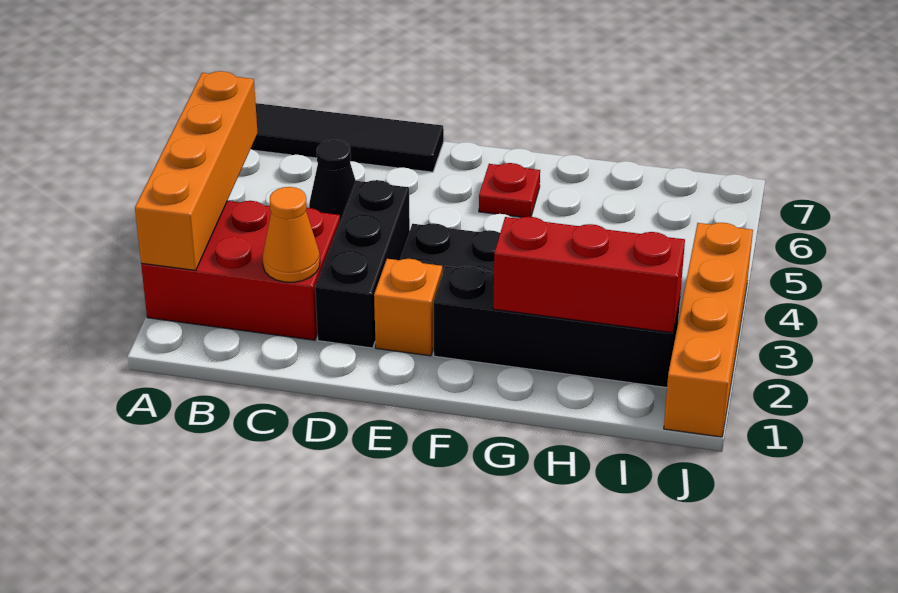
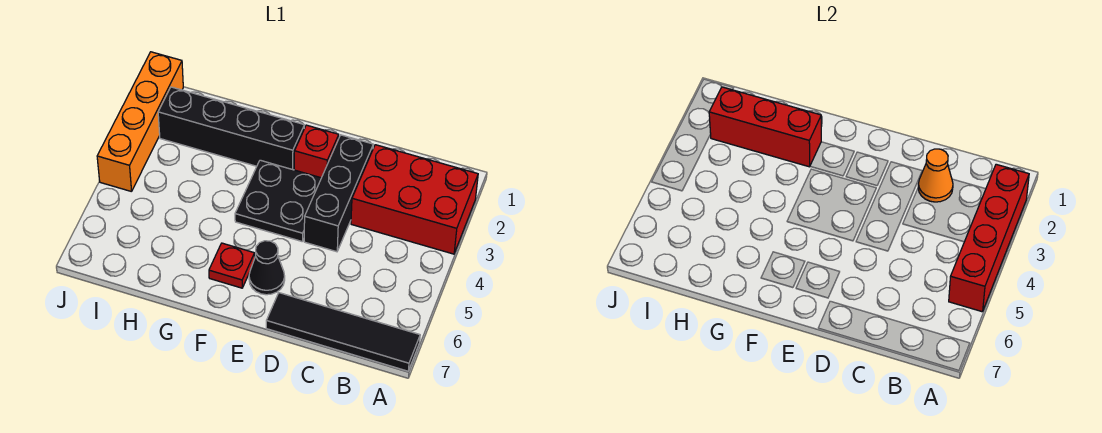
orange 1x4 brick [135,71,258,270] -> red 1x4 brick [949,164,1029,312]
black 1x1 cone [309,140,356,221] -> black 1x1 cone moved to [249,241,285,295]
orange 1x1 brick [374,259,442,356] -> red 1x1 brick [294,125,339,178]

